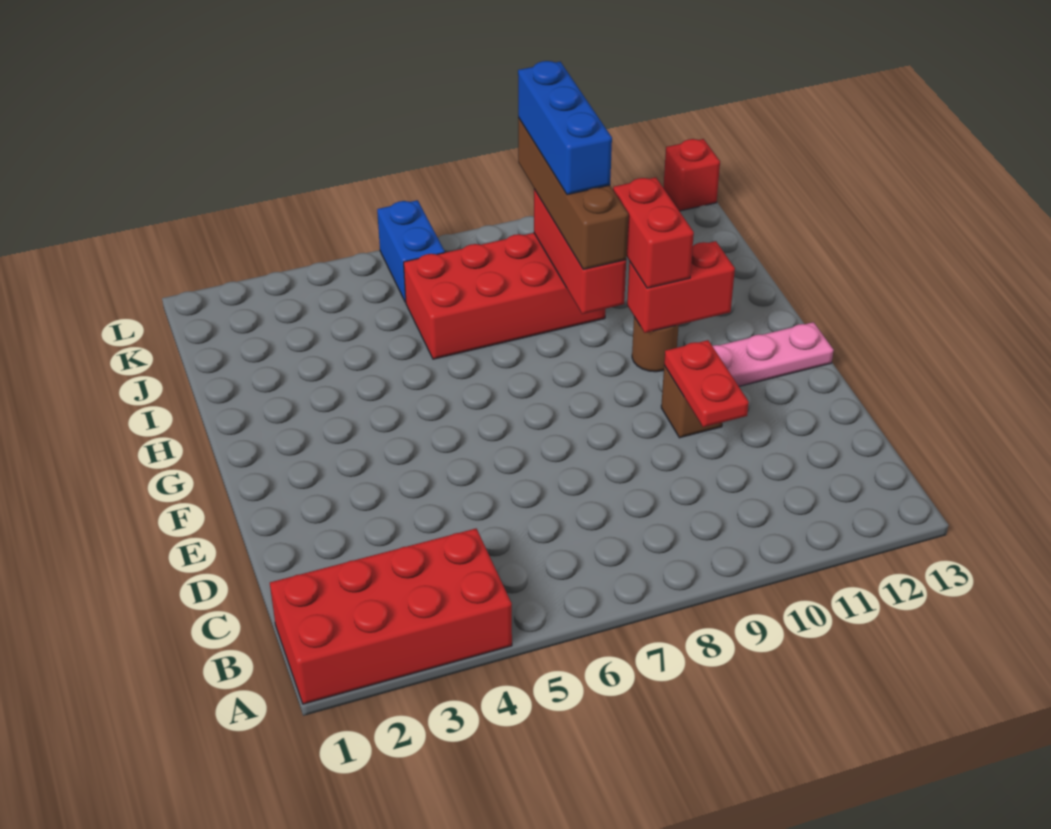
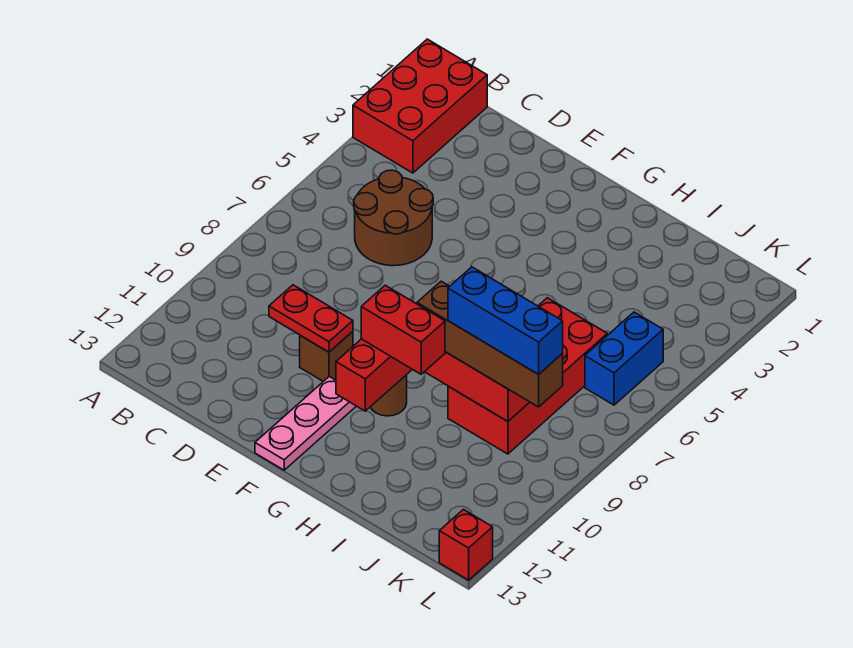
red 2x4 brick [270,529,512,704] -> red 2x3 brick [353,39,487,173]
none -> brown 2x2 round brick [354,170,433,266]
blue 1x2 brick [377,200,445,303] -> blue 1x2 brick turned to [585,312,663,405]

